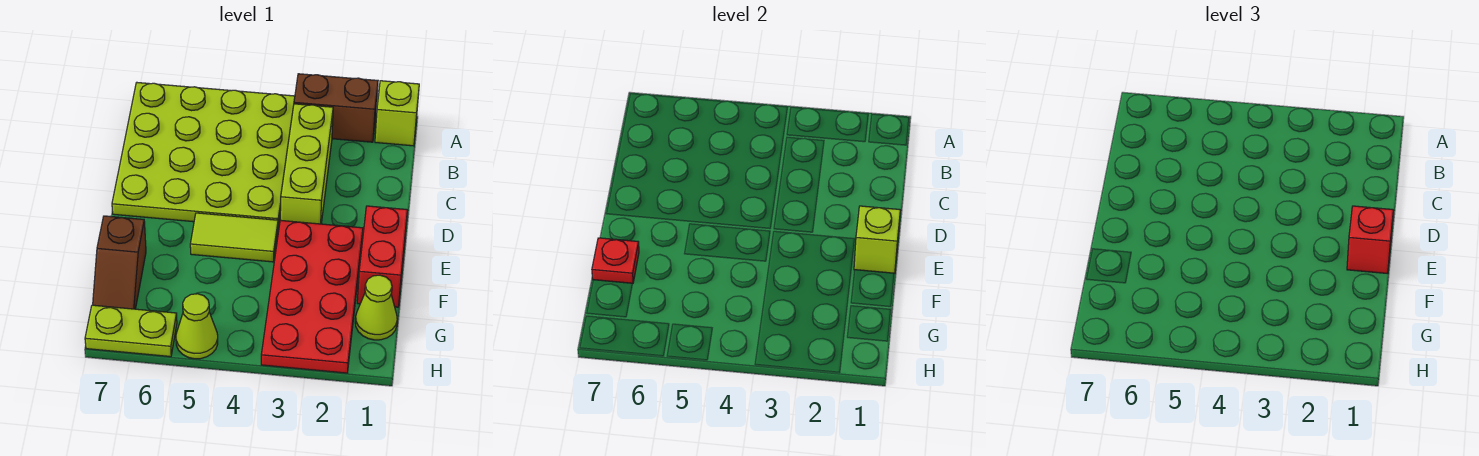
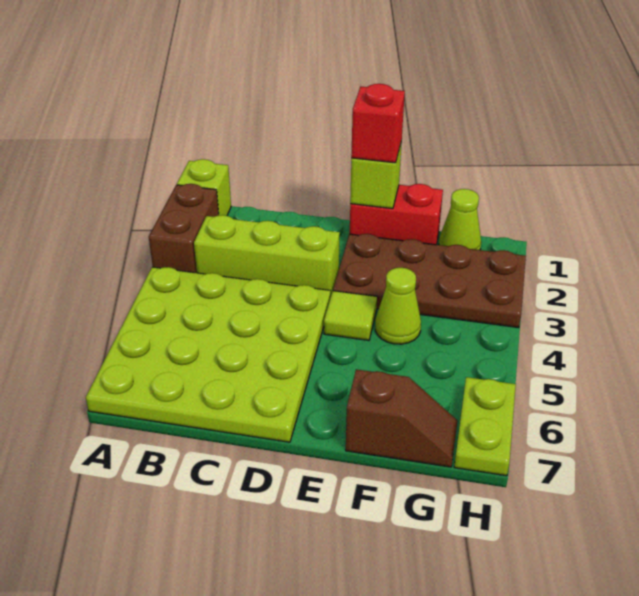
red 2x4 plate [261,220,363,373] -> brown 2x4 plate [333,234,526,328]
lime 1x2 tile [190,213,278,262] -> lime 1x1 tile [324,291,377,340]
red 1x1 plate [592,238,639,284] -> none
lime 1x1 cone [176,294,218,359] -> lime 1x1 cone moved to [375,268,421,344]

